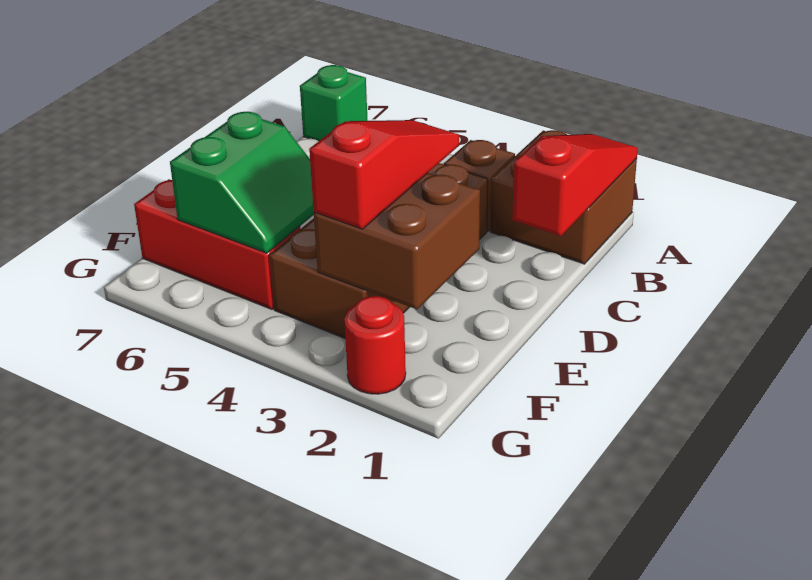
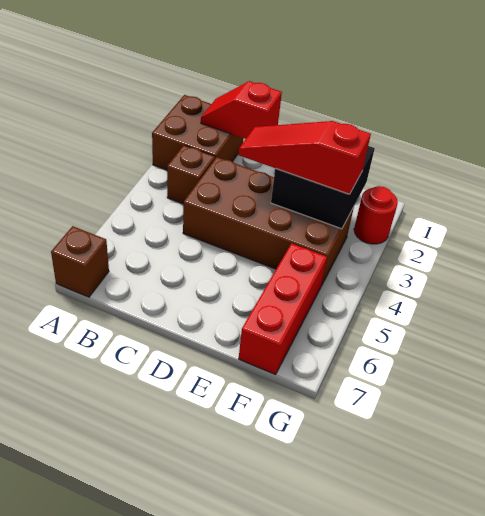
red 1x3 slope [512,134,638,236] -> red 1x2 slope [201,81,282,139]
green 1x1 brick [300,65,368,141] -> brown 1x1 brick [51,226,109,297]
brown 2x2 brick [314,173,480,309] -> black 2x2 brick [271,146,375,229]
green 2x2 slope [170,112,314,253] -> none

